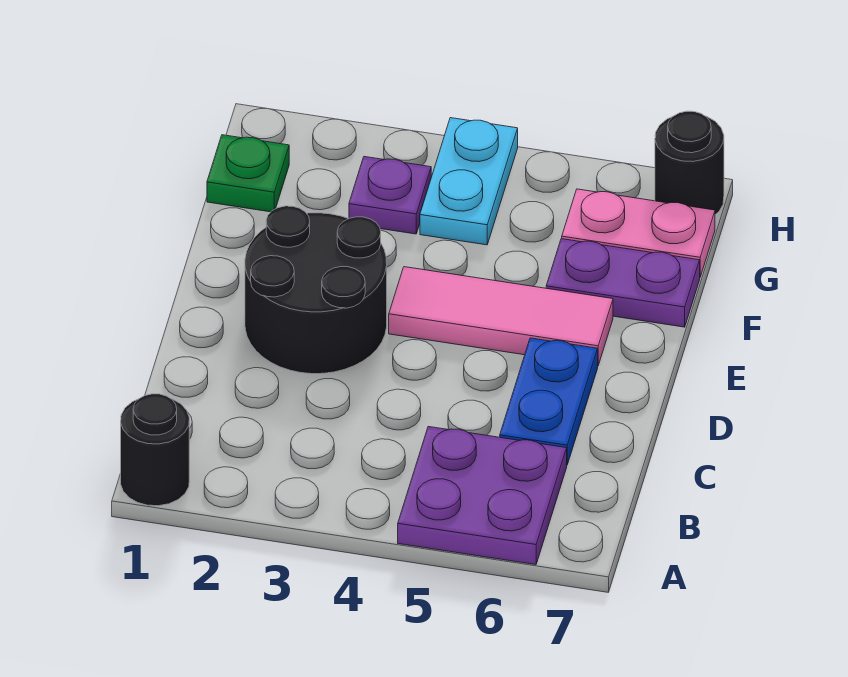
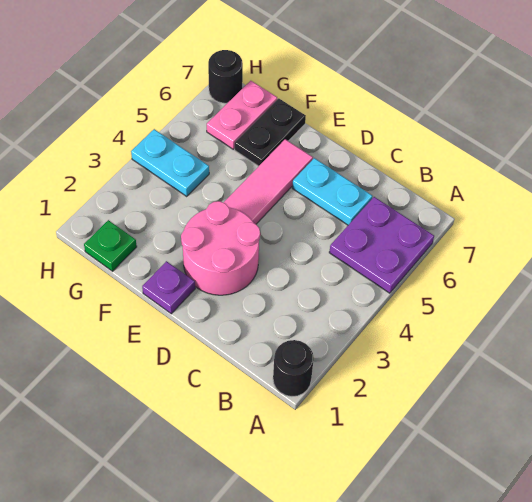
blue 1x2 plate [500,338,598,464] -> cyan 1x2 plate [292,158,372,225]
black 2x2 round brick [245,206,387,374] -> pink 2x2 round brick [181,201,260,295]
purple 1x2 plate [546,239,700,327] -> black 1x2 plate [235,98,306,166]
purple 1x1 plate [349,157,431,234] -> purple 1x1 plate moved to [142,261,195,314]

